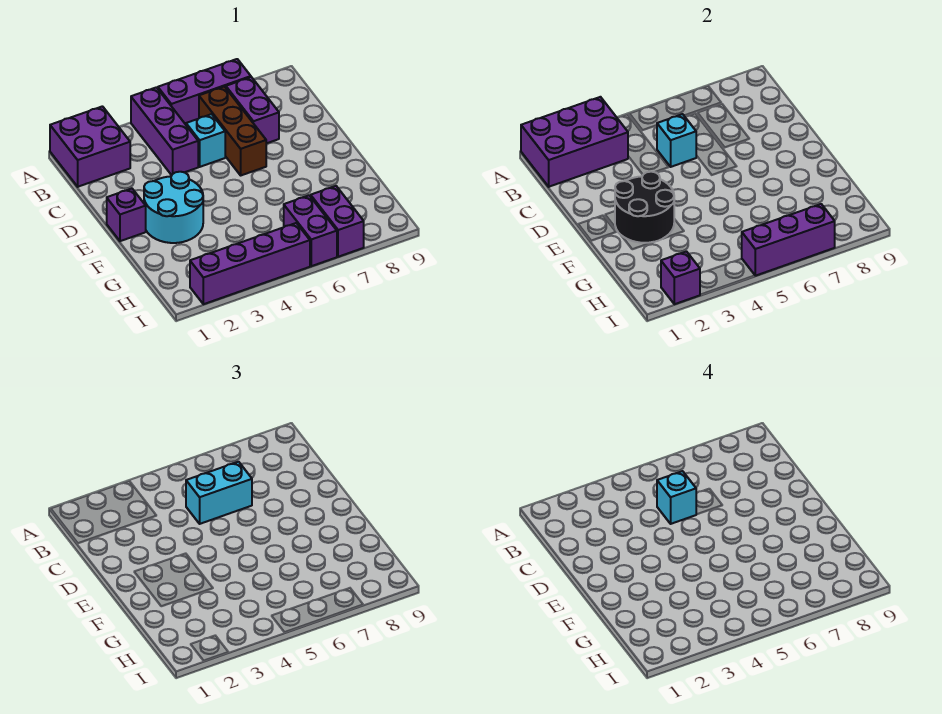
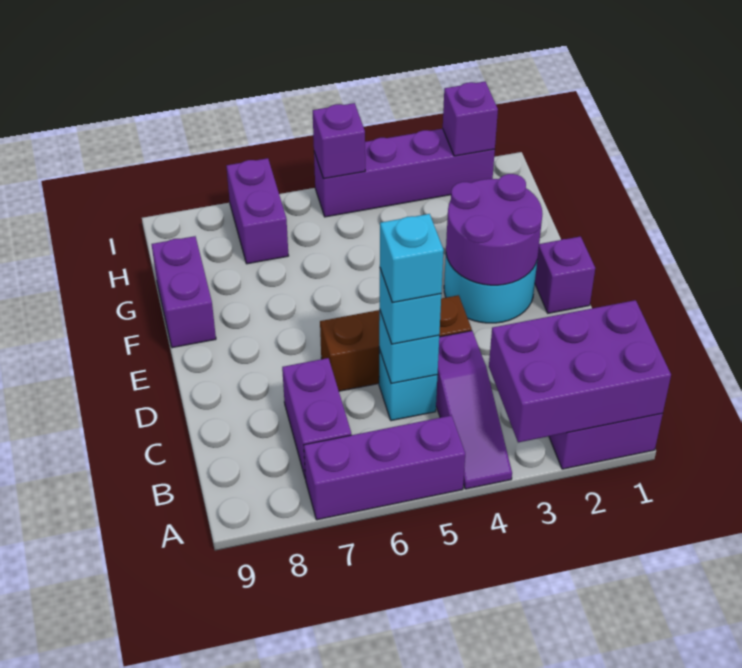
purple 1x3 brick [131,87,198,175] -> purple 1x3 slope [436,331,512,489]
brown 1x3 brick [199,87,266,175] -> brown 1x3 brick turned to [320,295,472,391]
cyan 1x2 brick [186,462,252,524] -> cyan 1x1 brick [380,269,441,344]
black 2x2 round brick [615,172,674,243] -> purple 2x2 round brick [446,174,542,285]
purple 1x2 brick [284,195,337,266] -> purple 1x2 brick moved to [152,236,216,348]
purple 1x3 brick [742,204,835,276] -> purple 1x1 brick [313,103,365,179]

